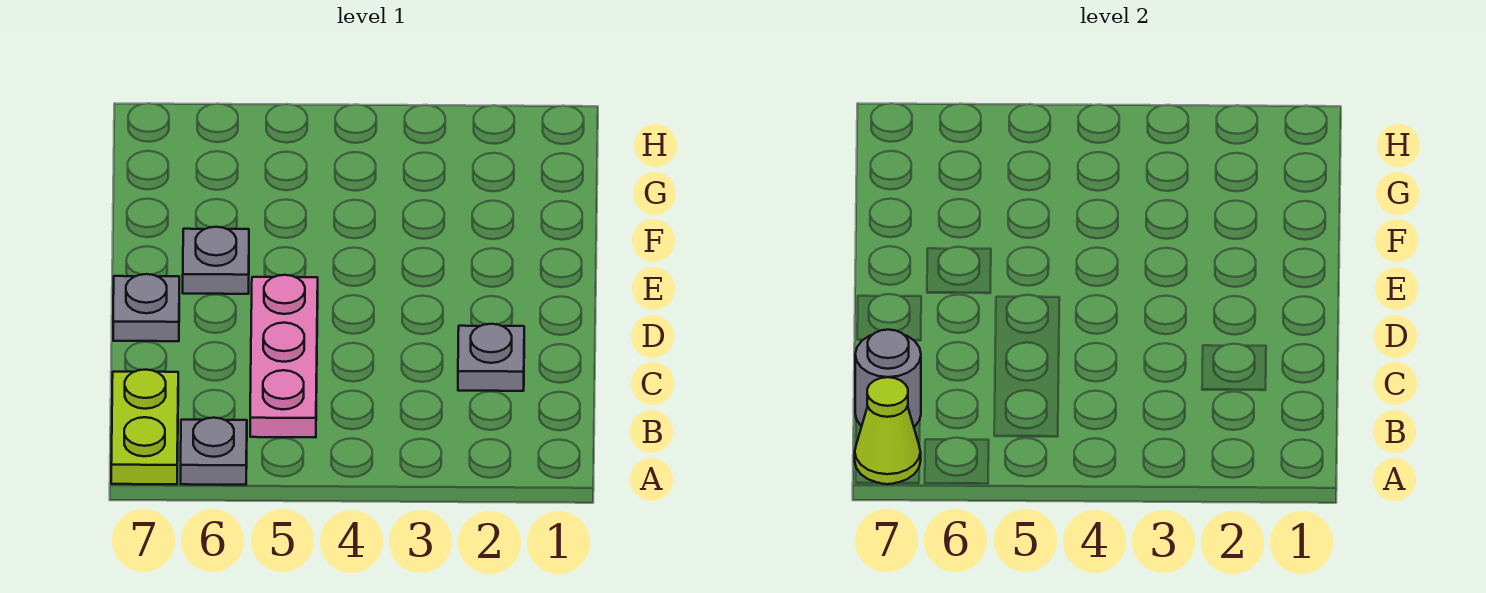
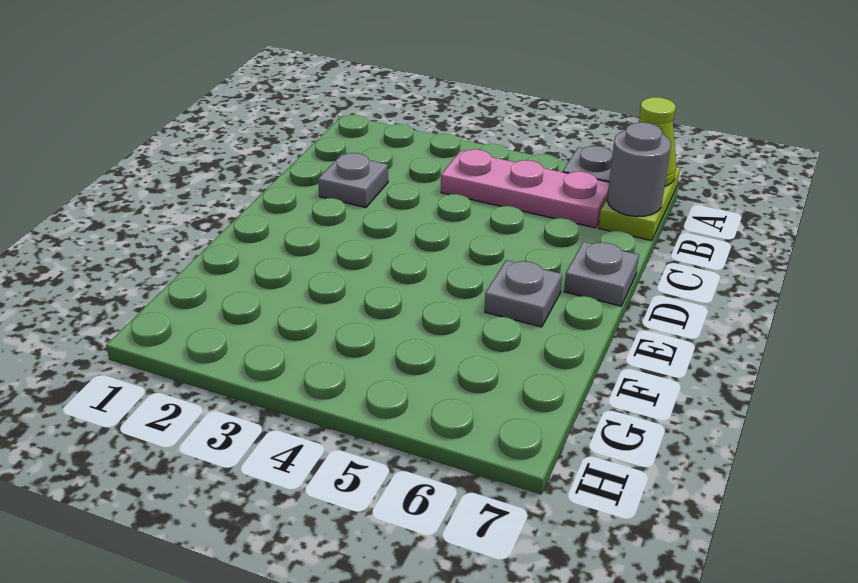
pink 1x3 plate [250,275,318,438] -> pink 1x3 plate turned to [441,149,609,228]

